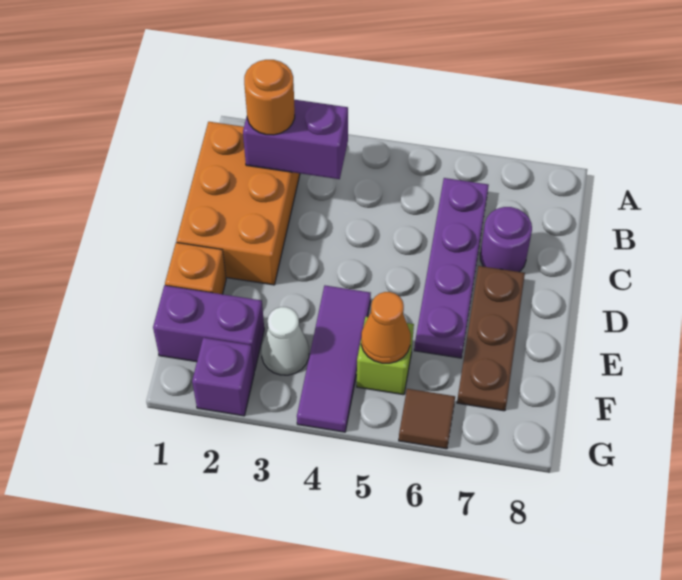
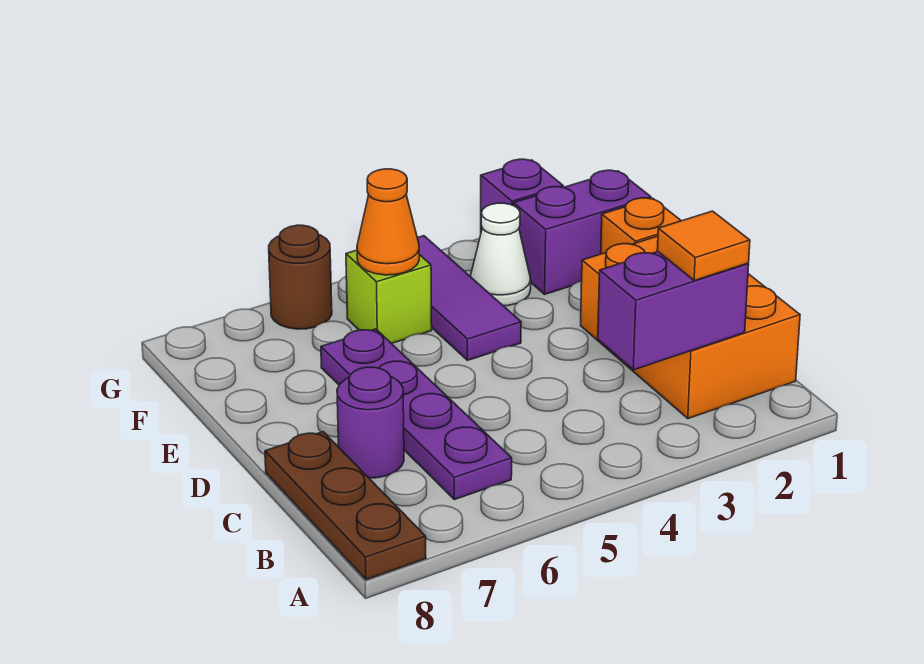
orange 1x1 round brick [244,60,295,135] -> orange 1x1 tile [657,211,750,281]
brown 1x3 plate [457,266,525,411] -> brown 1x3 plate moved to [265,432,426,580]
brown 1x1 tile [399,389,455,449] -> brown 1x1 round brick [269,225,332,329]

